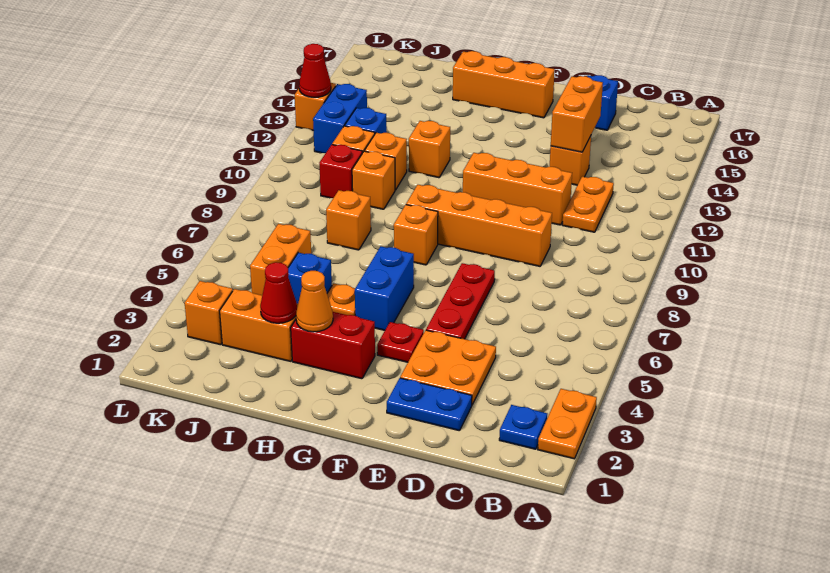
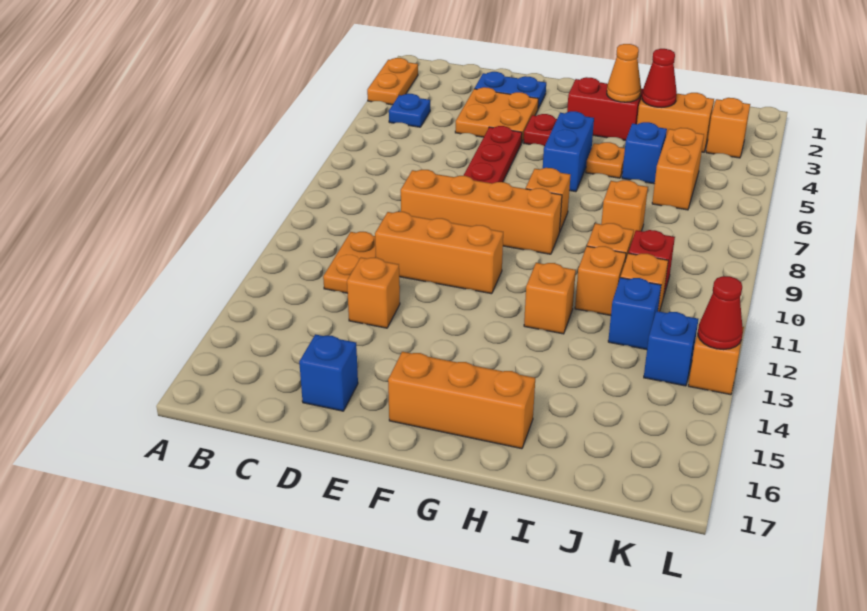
blue 1x1 plate [499,405,547,449] -> blue 1x1 plate moved to [389,94,430,127]
orange 1x2 brick [551,76,603,152] -> none
blue 1x2 brick [313,84,367,153] -> blue 1x1 brick [644,311,698,386]

